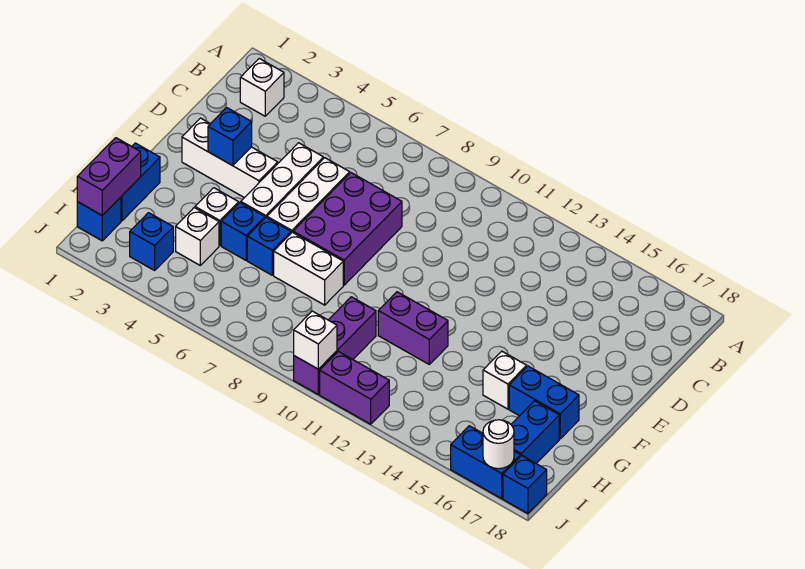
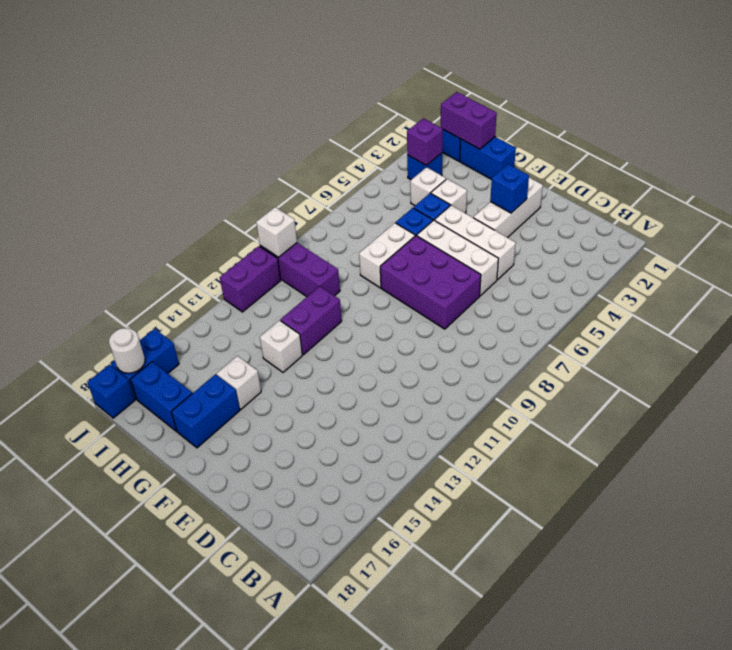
white 1x1 brick [240,59,284,116] -> white 1x1 brick moved to [260,320,302,372]
none -> purple 1x1 brick [407,118,443,166]

